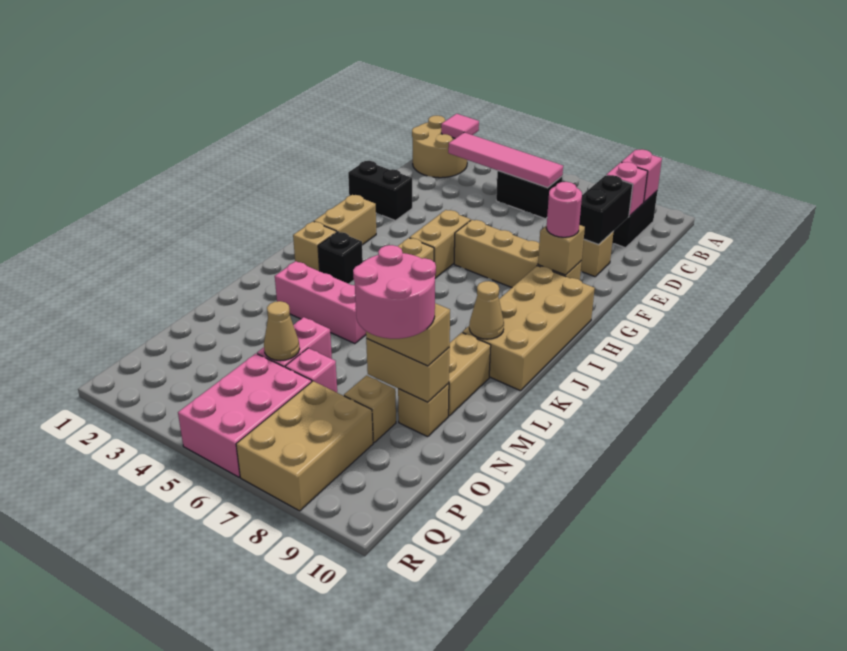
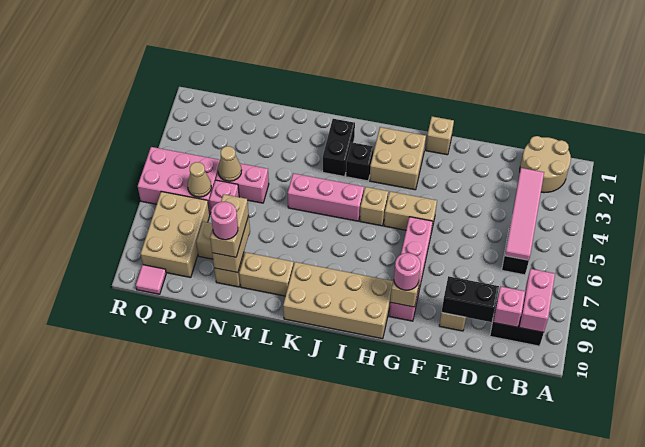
pink 1x1 tile [441,114,479,138] -> pink 1x1 tile moved to [136,265,166,294]
pink 1x1 brick [622,150,662,202] -> pink 1x2 brick [519,269,555,332]
black 1x2 brick [348,161,412,221] -> black 1x2 brick moved to [323,119,355,177]
tan 1x4 brick [454,220,582,287] -> pink 1x4 brick [389,217,433,321]
tan 1x2 brick [314,195,376,245] -> tan 2x2 brick [370,127,426,190]
tan 1x1 brick [293,222,336,271] -> tan 1x1 brick moved to [426,116,454,155]
tan 1x1 cone [469,281,504,339] -> tan 1x1 cone moved to [188,162,211,197]
pink 1x3 brick [275,261,366,344] -> pink 1x3 brick turned to [288,173,364,221]
pink 2x2 round brick [353,245,436,339] -> pink 1x1 round brick [211,202,238,240]
tan 2x3 brick [236,381,373,511] -> tan 2x3 brick turned to [141,192,210,277]

